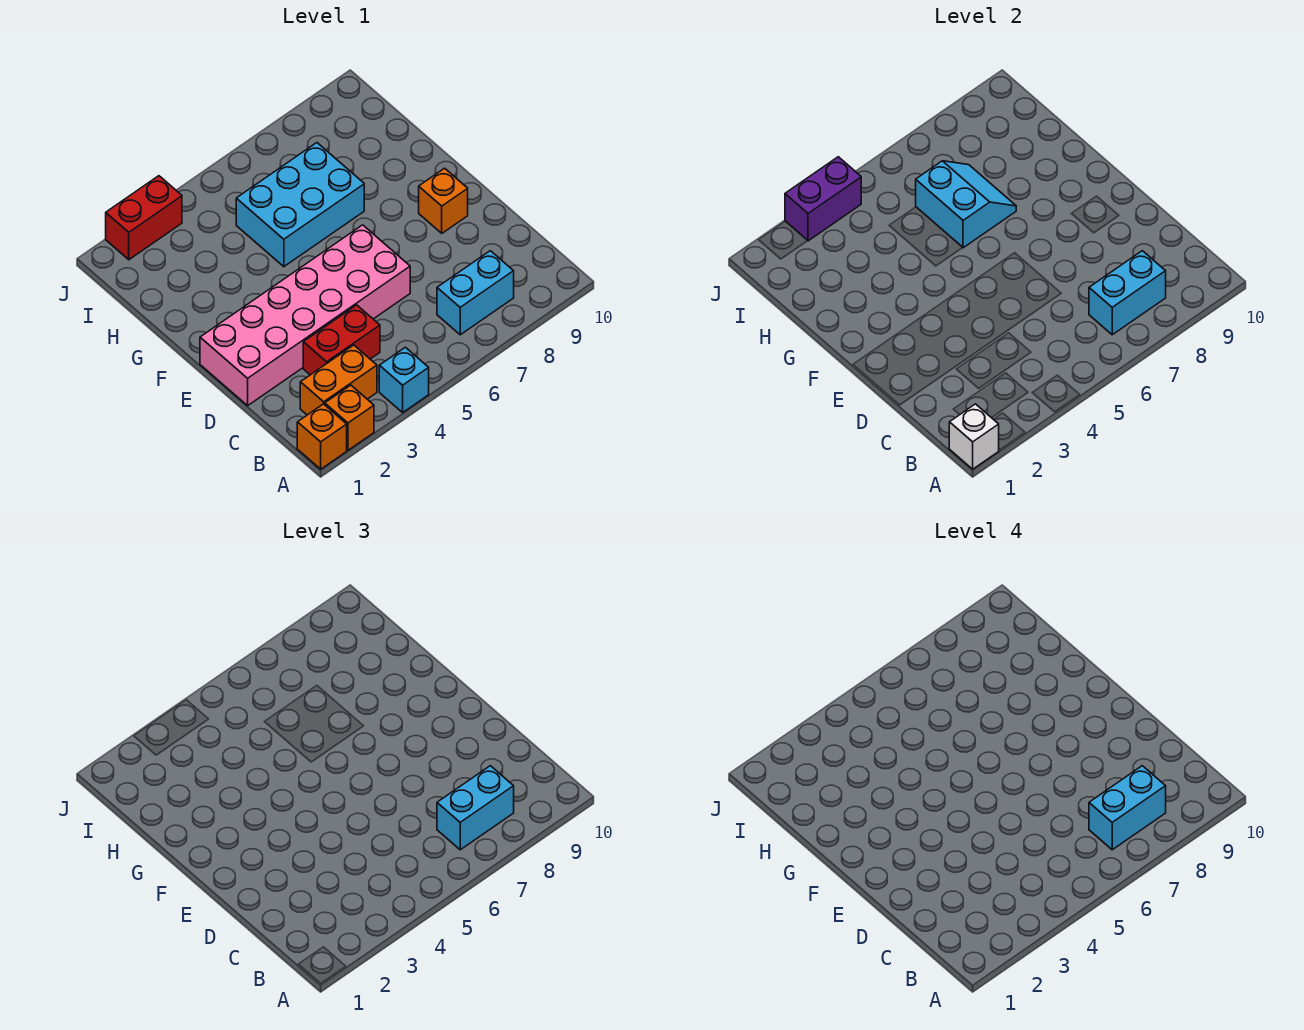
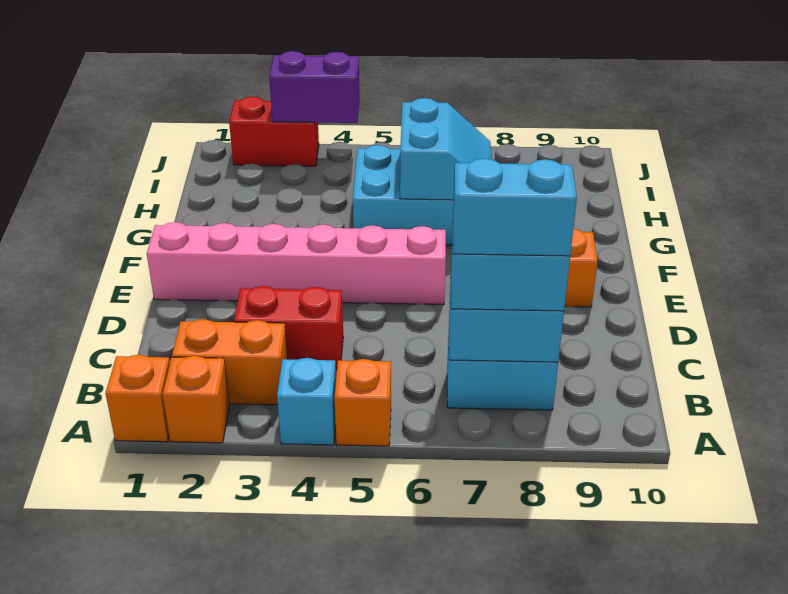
white 1x1 brick [949,404,999,469] -> none
none -> orange 1x1 brick [334,359,391,446]
pink 2x6 brick [200,225,410,406] -> pink 1x6 brick [147,222,446,304]

